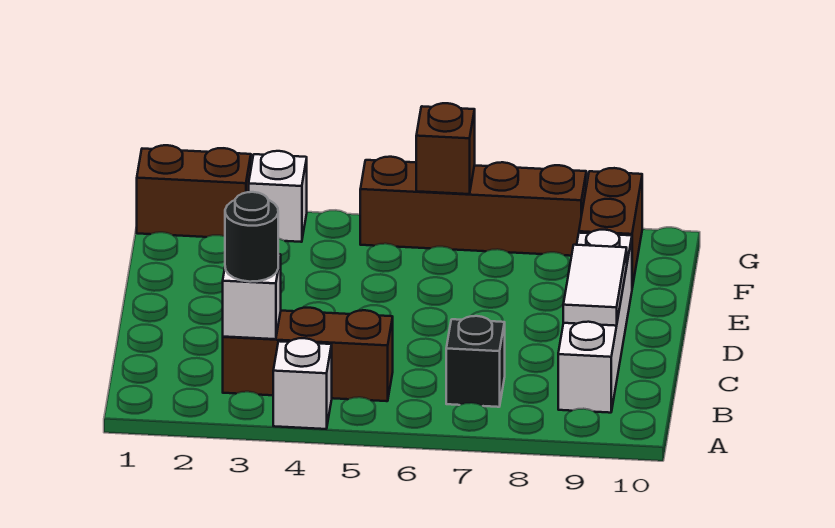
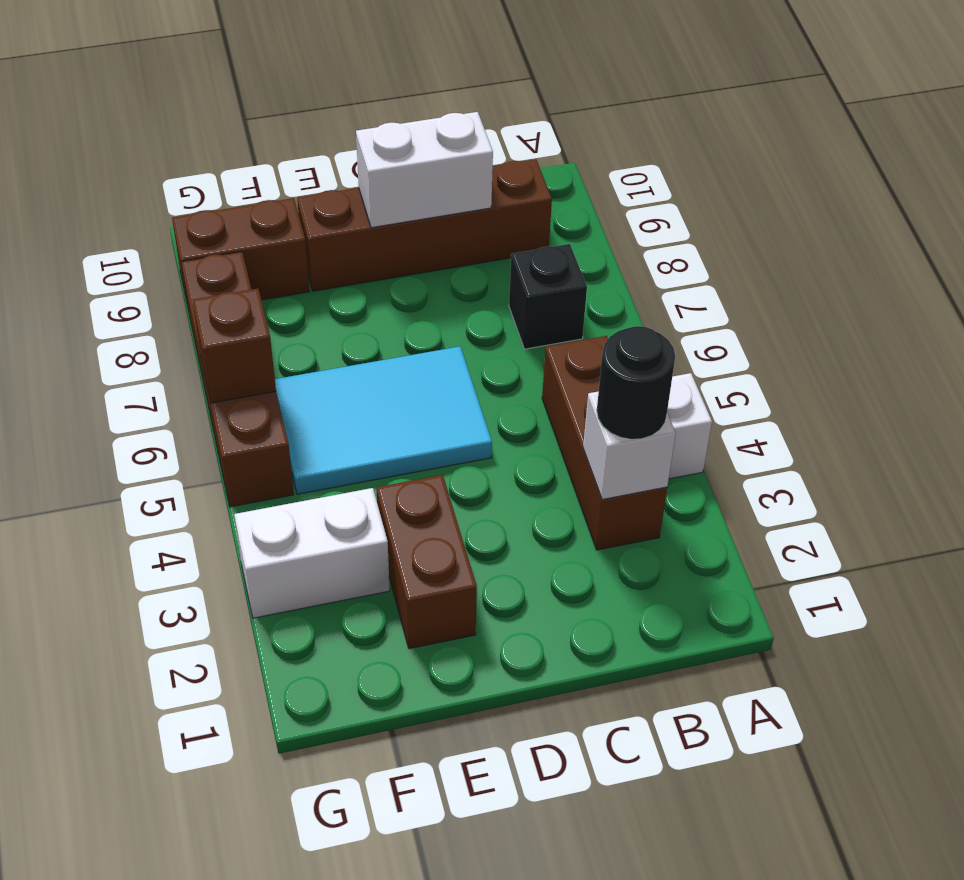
white 1x4 brick [558,230,632,413] -> brown 1x4 brick [297,159,552,291]
white 1x2 tile [563,245,627,326] -> white 1x2 brick [356,112,493,228]
none -> cyan 2x3 tile [275,347,492,494]
brown 1x2 brick [137,145,251,237] -> brown 1x2 brick moved to [377,475,477,649]
white 1x1 brick [249,151,307,242] -> white 1x2 brick [234,488,390,618]

